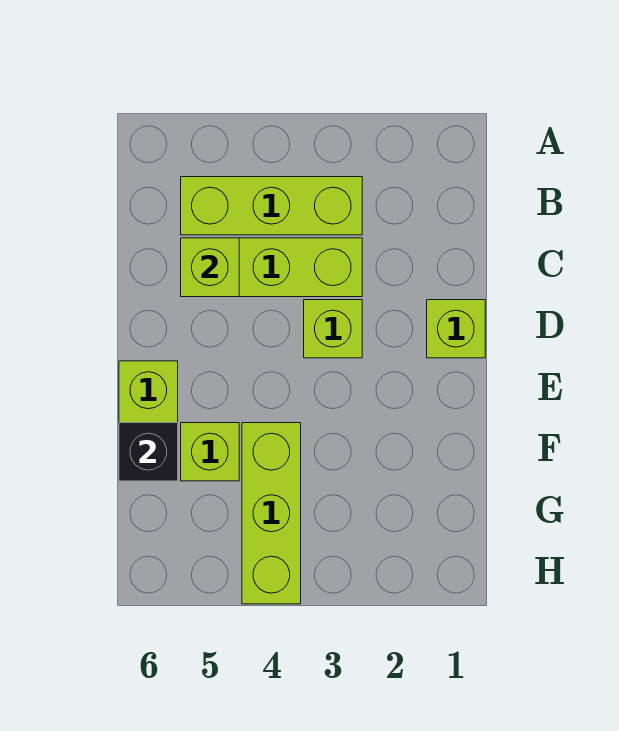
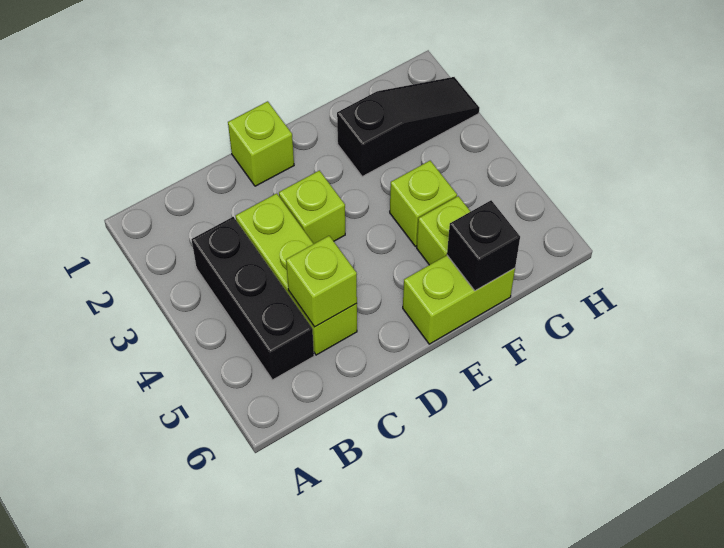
lime 1x3 brick [181,177,362,235] -> black 1x3 brick [192,217,314,380]
none -> black 1x3 slope [337,77,479,176]
lime 1x3 brick [242,423,301,604] -> lime 1x1 brick [390,161,457,246]

